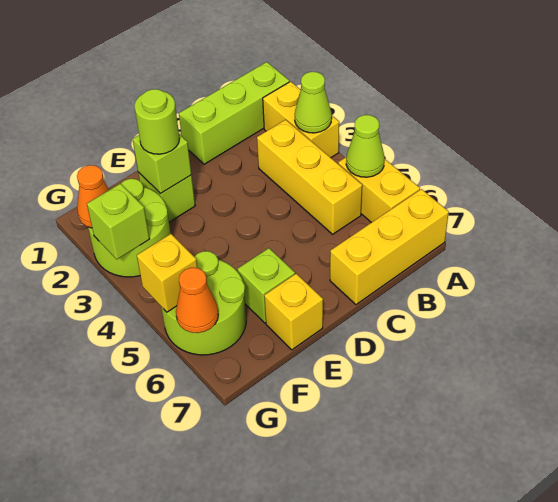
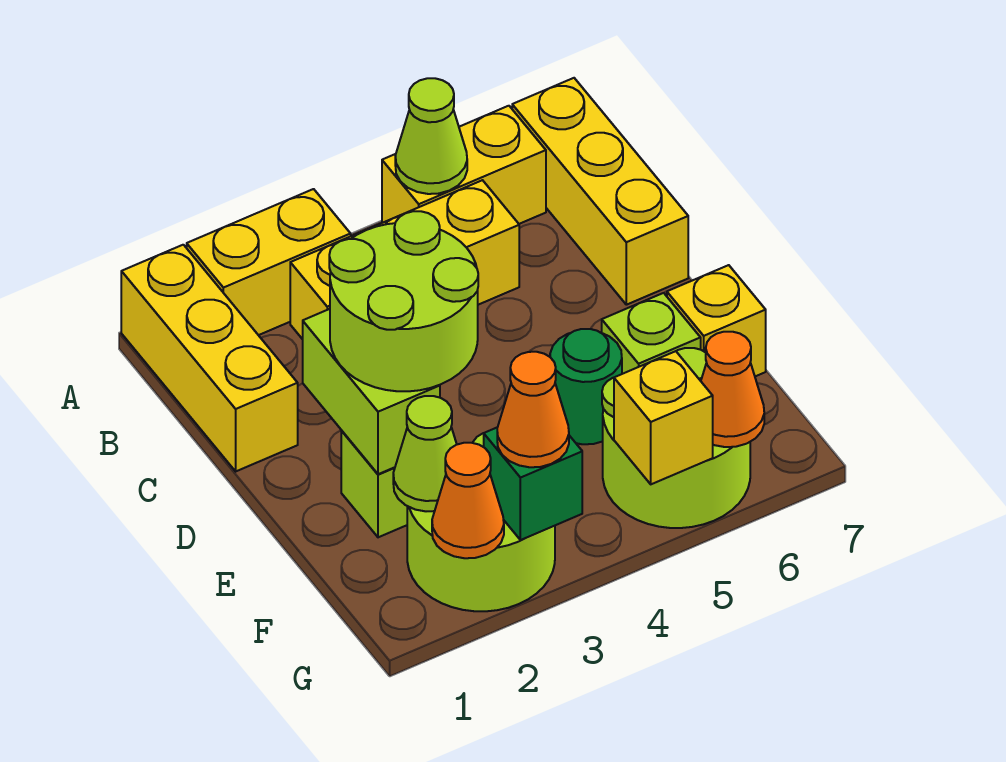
lime 1x3 brick [179,62,289,164] -> yellow 1x3 brick [121,245,298,471]
lime 1x1 cone [295,72,332,133] -> lime 1x1 cone moved to [393,396,457,511]
lime 1x1 brick [133,134,191,193] -> lime 1x2 brick [303,309,440,474]
lime 1x1 round brick [134,89,180,154] -> lime 2x2 round brick [329,211,478,391]
none -> green 1x1 round brick [550,329,622,444]
lime 1x1 brick [87,184,149,259] -> green 1x1 brick [484,428,582,540]
none -> orange 1x1 cone [497,352,569,467]

